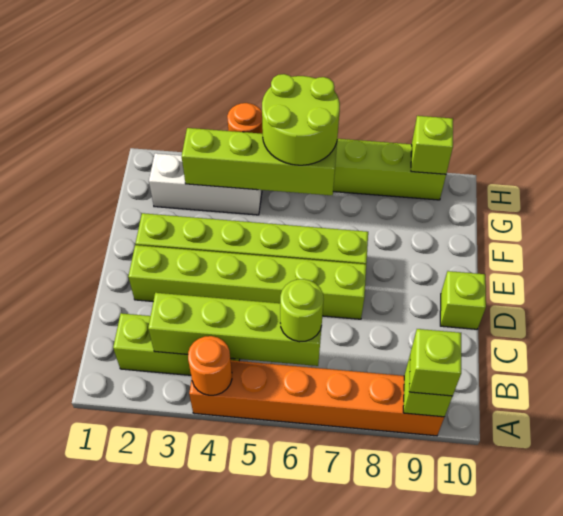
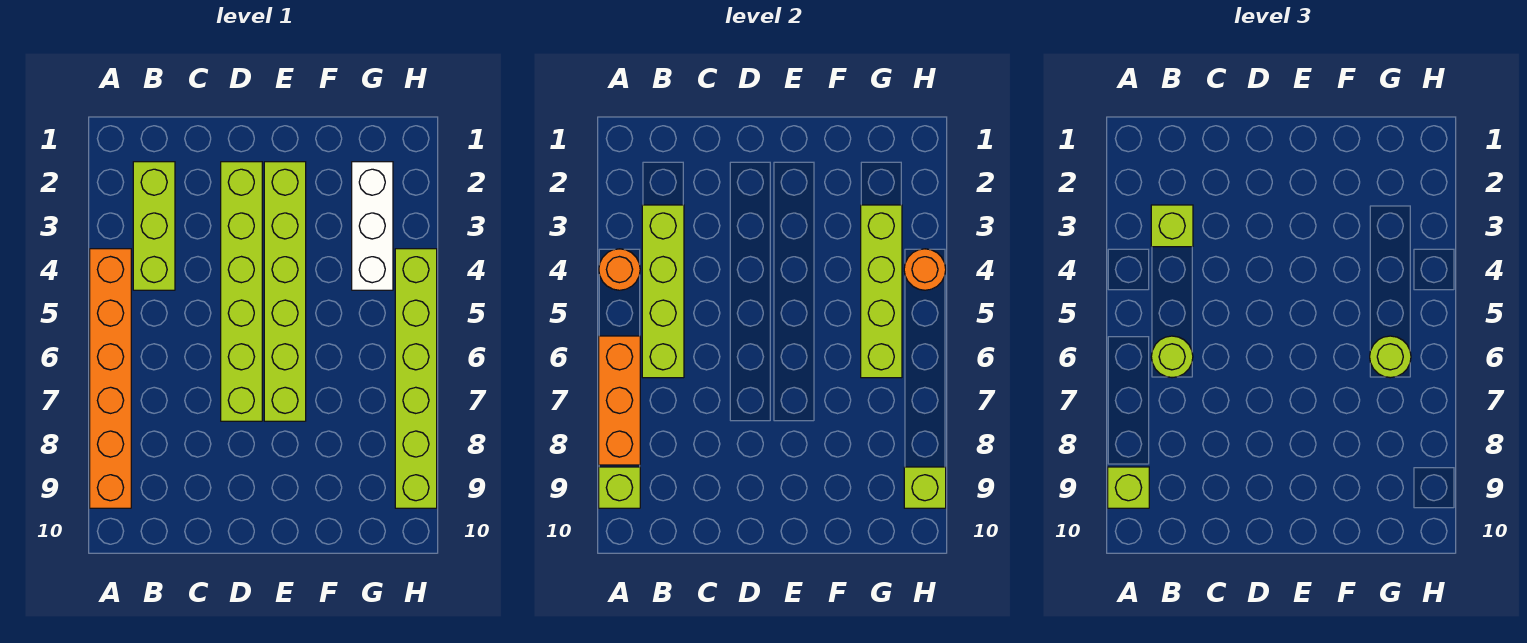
none -> orange 1x3 brick [599,336,640,465]
lime 1x1 brick [440,271,486,329] -> lime 1x1 brick moved to [1151,205,1193,247]
lime 2x2 round brick [262,74,340,165] -> lime 1x1 round brick [1370,336,1411,378]

